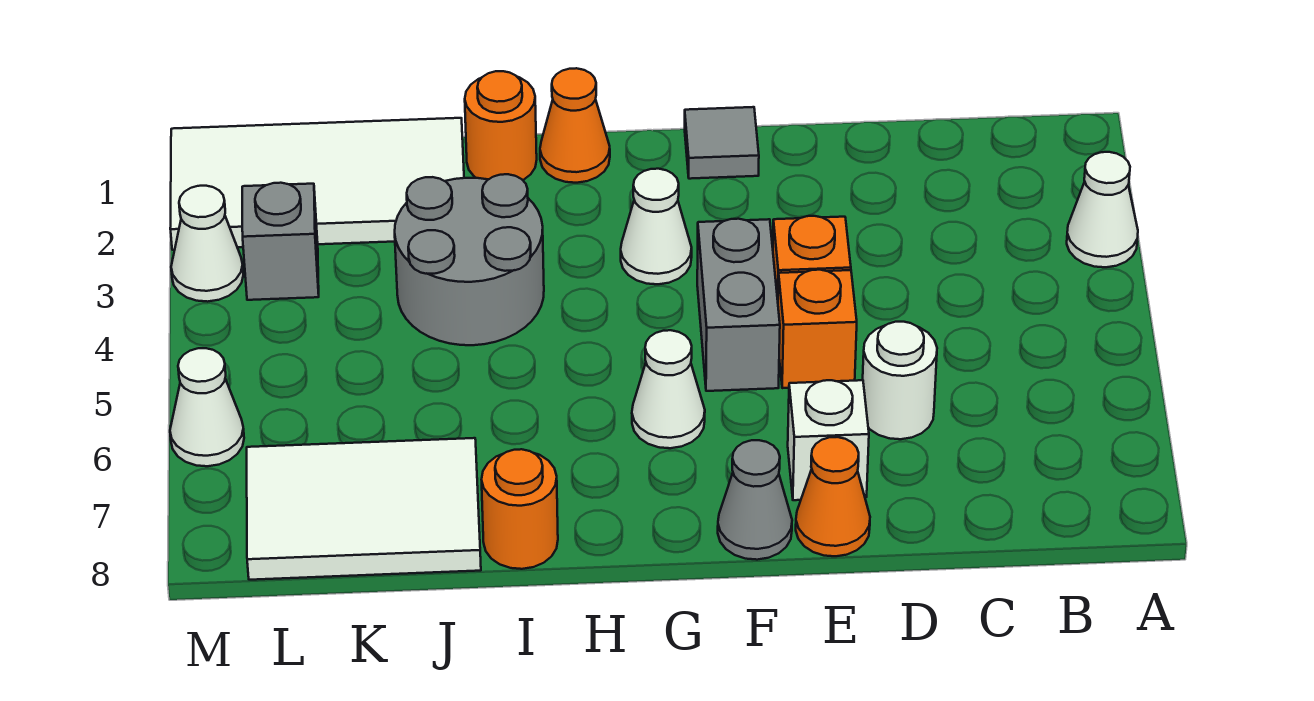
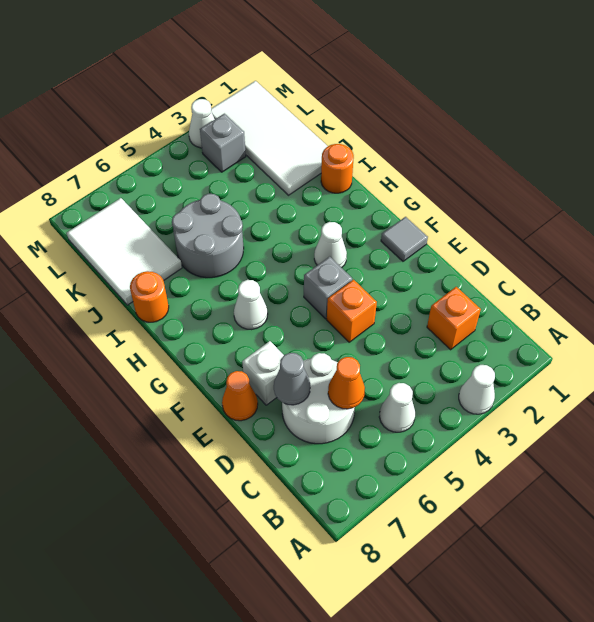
white 1x1 round brick [863,322,937,439] -> white 2x2 round brick [282,353,355,444]
orange 1x1 brick [778,270,857,388] -> orange 1x1 brick moved to [427,287,481,350]
grey 1x2 brick [697,219,780,391] -> grey 1x1 brick [304,257,352,319]
grey 1x1 cone [718,440,792,560] -> grey 1x1 cone moved to [274,353,310,405]
orange 1x1 cone [540,68,610,183] -> orange 1x1 cone moved to [328,357,365,409]
grey 2x2 round brick [395,174,544,345] -> grey 2x2 round brick moved to [172,194,244,278]
white 1x1 cone [170,348,244,466] -> white 1x1 cone moved to [379,383,415,432]

